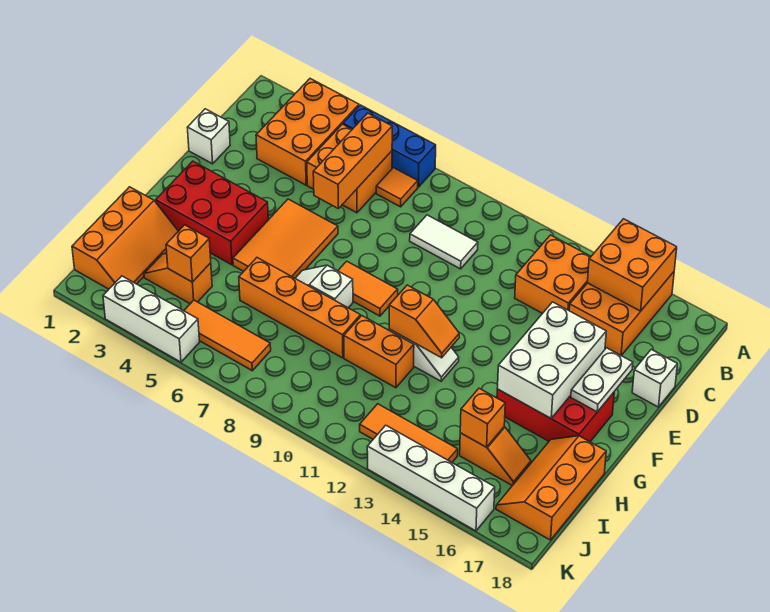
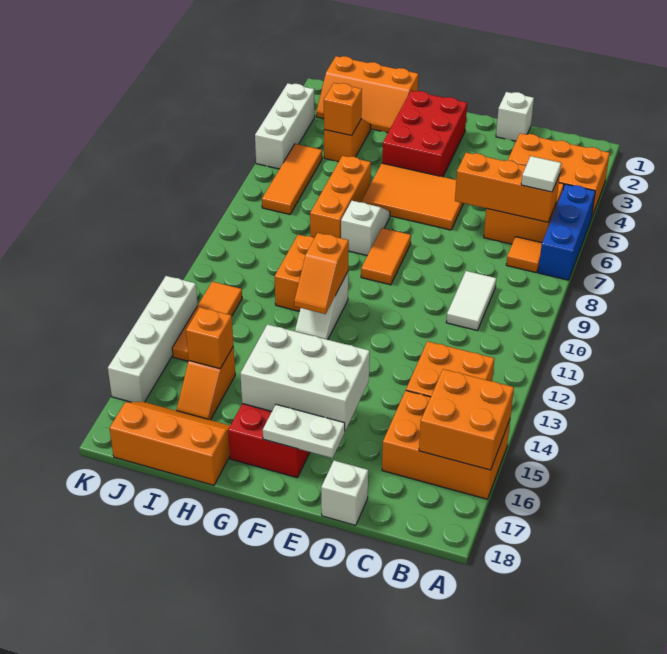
none -> white 1x1 tile [521,156,561,192]
orange 1x4 brick [239,258,360,358] -> orange 1x3 brick [310,156,371,238]

